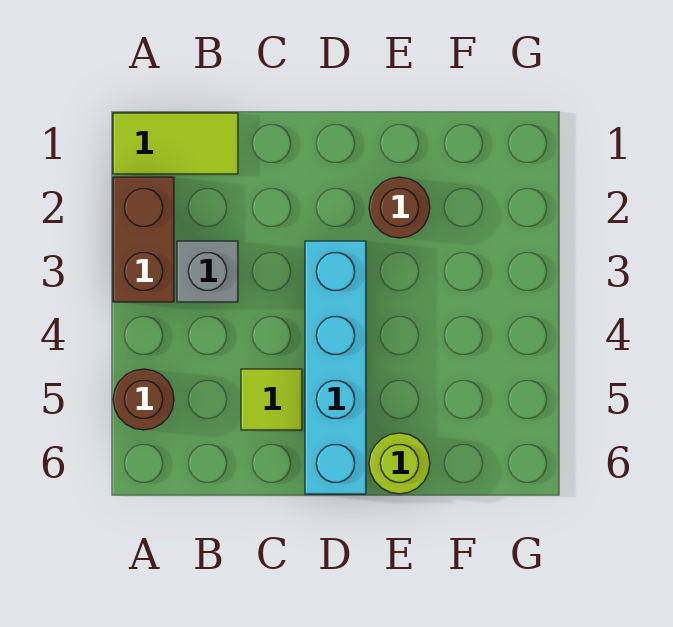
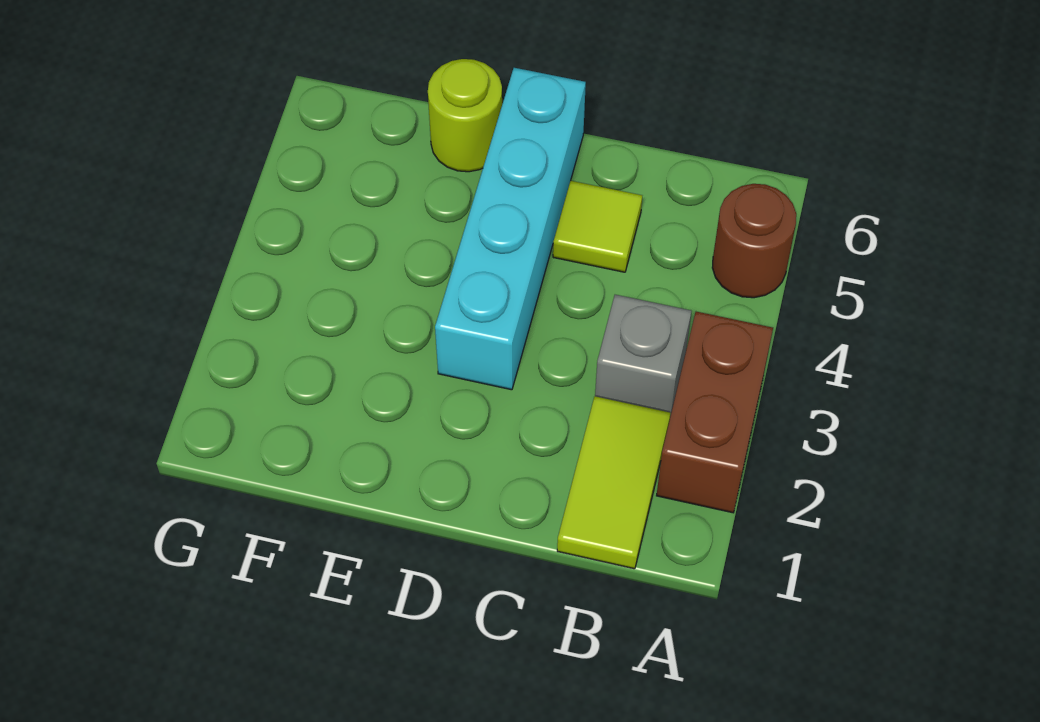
lime 1x2 tile [113,113,238,174] -> lime 1x2 tile turned to [557,396,671,569]
brown 1x1 round brick [369,177,430,238] -> none

